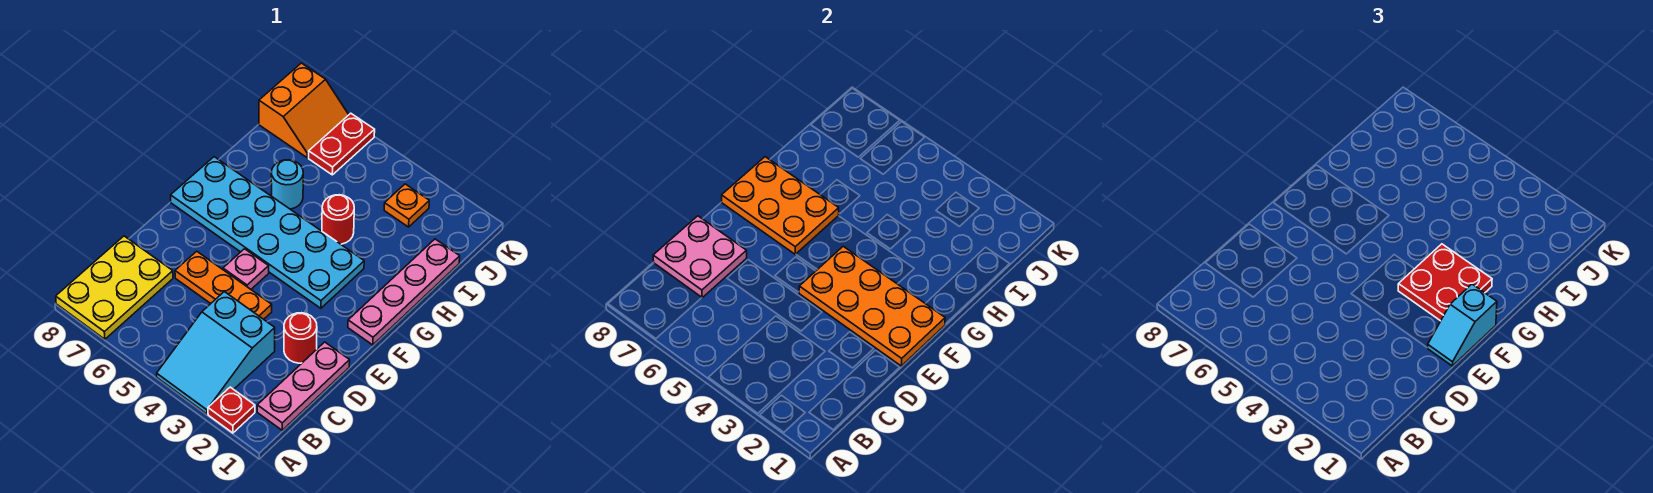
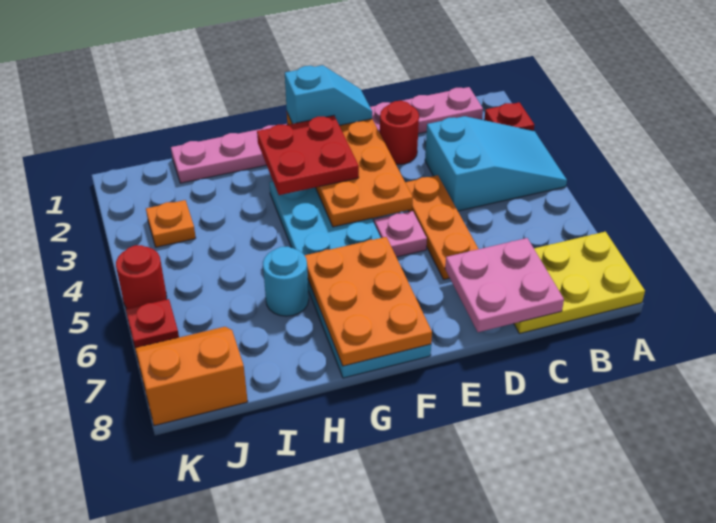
red 1x1 round brick [322,195,354,244] -> red 1x1 round brick moved to [116,245,167,309]
red 1x2 plate [309,113,375,175] -> red 1x1 plate [126,299,179,348]

